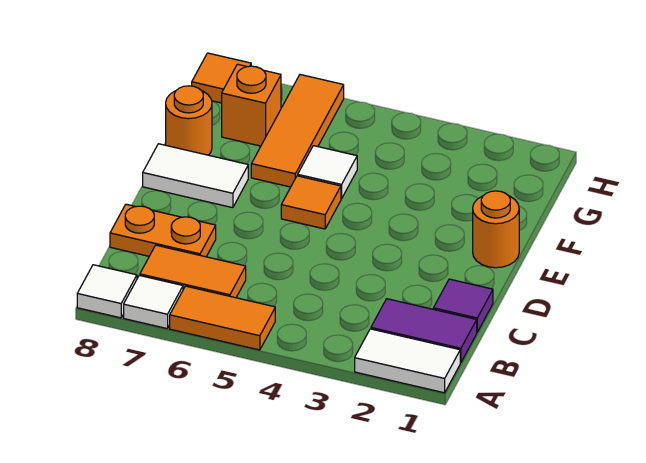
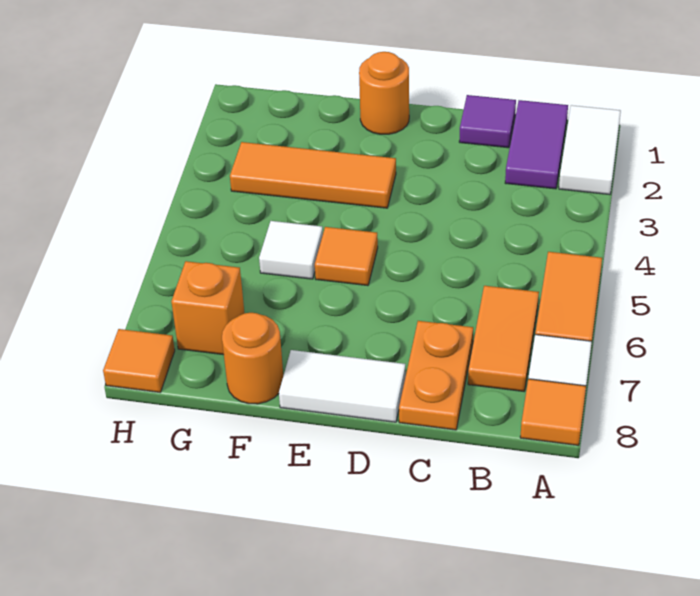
white 1x1 tile [77,265,137,318] -> orange 1x1 tile [520,379,586,445]
white 1x2 tile [143,144,248,208] -> white 1x2 tile turned to [279,350,406,422]
orange 1x3 tile [251,75,344,187] -> orange 1x3 tile moved to [230,142,396,208]

